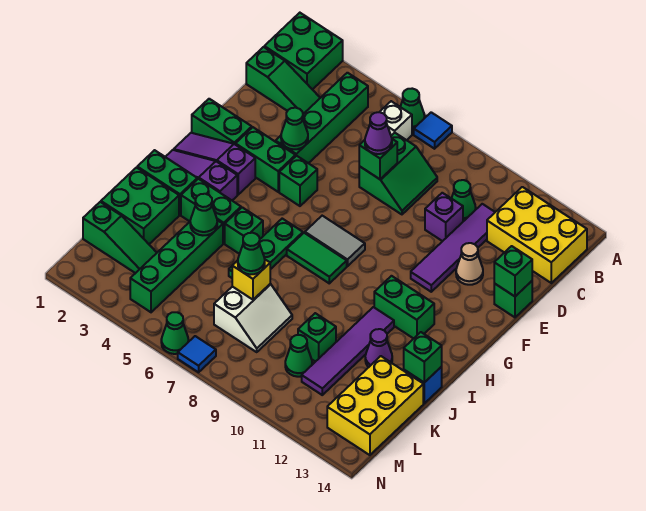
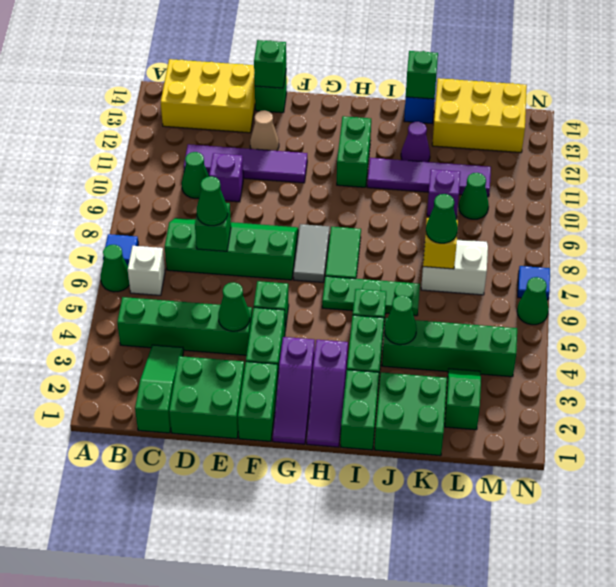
green 2x2 brick [264,13,343,90] -> green 2x2 brick moved to [169,356,244,439]
yellow 2x3 brick [487,187,587,283] -> yellow 2x3 brick turned to [161,59,255,133]
green 2x2 slope [359,133,437,214] -> green 2x4 slope [165,218,298,280]
purple 1x1 cone [365,112,392,154] -> green 1x1 cone [197,176,228,226]
green 1x1 brick [298,313,336,362] -> purple 1x1 brick [427,169,460,218]
green 1x3 slope [83,202,157,273] -> green 1x2 slope [445,369,481,430]

